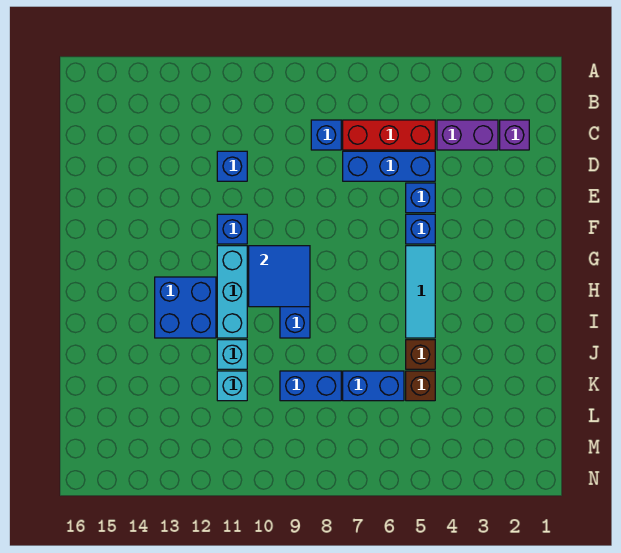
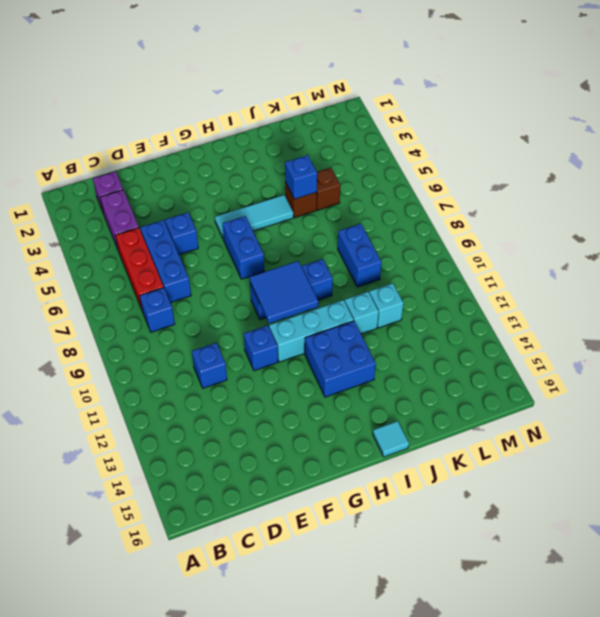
blue 1x1 brick [406,214,435,244] -> blue 1x1 brick moved to [285,155,317,199]
none -> cyan 1x1 tile [373,421,409,457]
blue 1x2 brick [343,371,404,401] -> blue 1x2 brick moved to [223,216,264,279]

